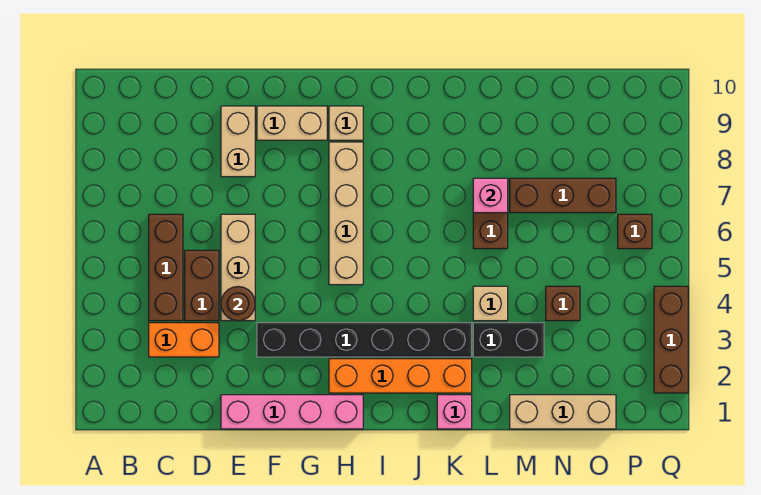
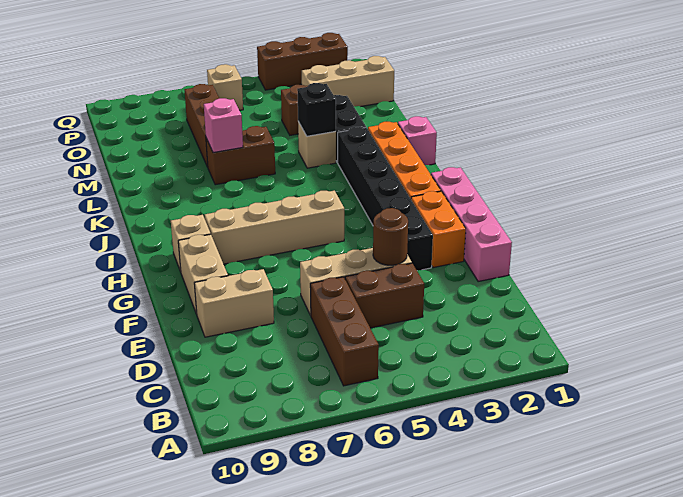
orange 1x2 brick [149,323,219,357] -> orange 1x2 brick moved to [411,191,466,268]
brown 1x3 brick [149,214,183,321] -> brown 1x3 brick turned to [310,277,379,386]
none -> black 1x1 brick [297,83,336,136]
tan 1x3 brick [510,395,616,429] -> tan 1x3 brick turned to [302,56,394,107]
brown 1x1 brick [618,214,652,249] -> tan 1x1 brick [207,64,243,110]

